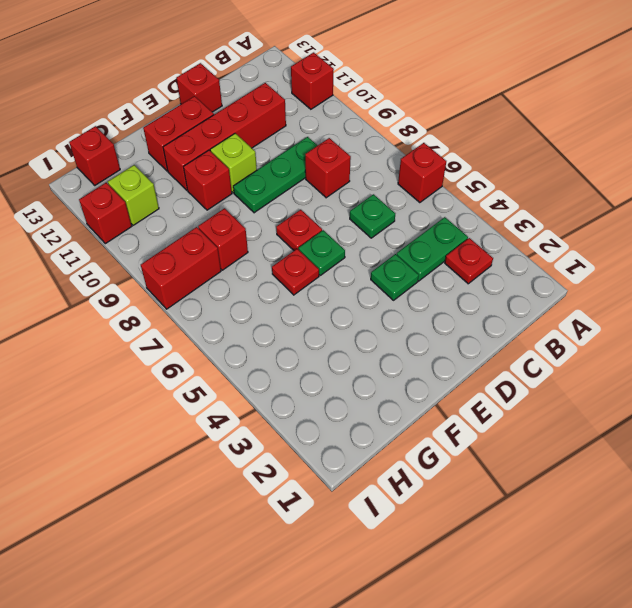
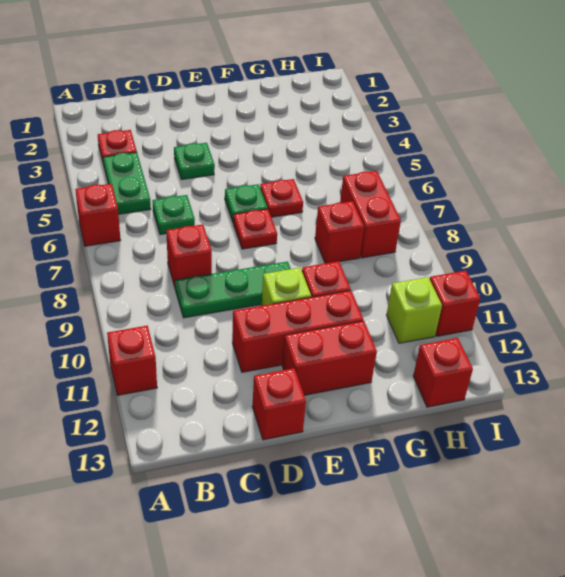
green 1x2 plate [397,217,468,281] -> green 1x2 plate turned to [103,152,151,214]
red 1x4 brick [163,83,286,190] -> red 1x3 brick [232,290,363,372]
red 1x2 brick [141,227,221,309] -> red 1x2 brick turned to [340,171,401,258]

